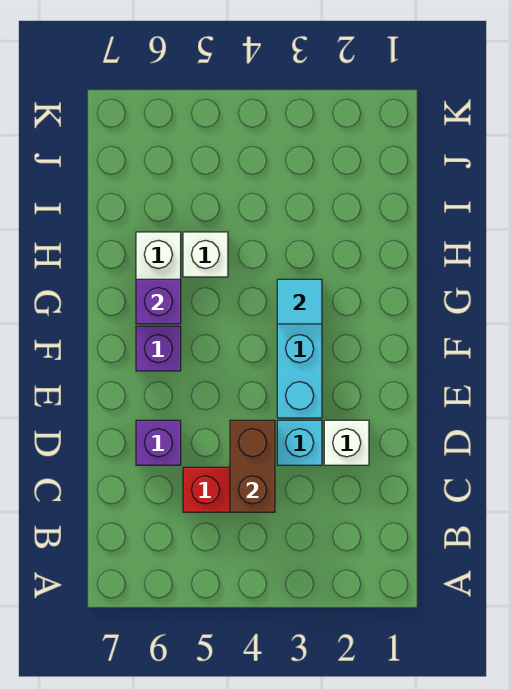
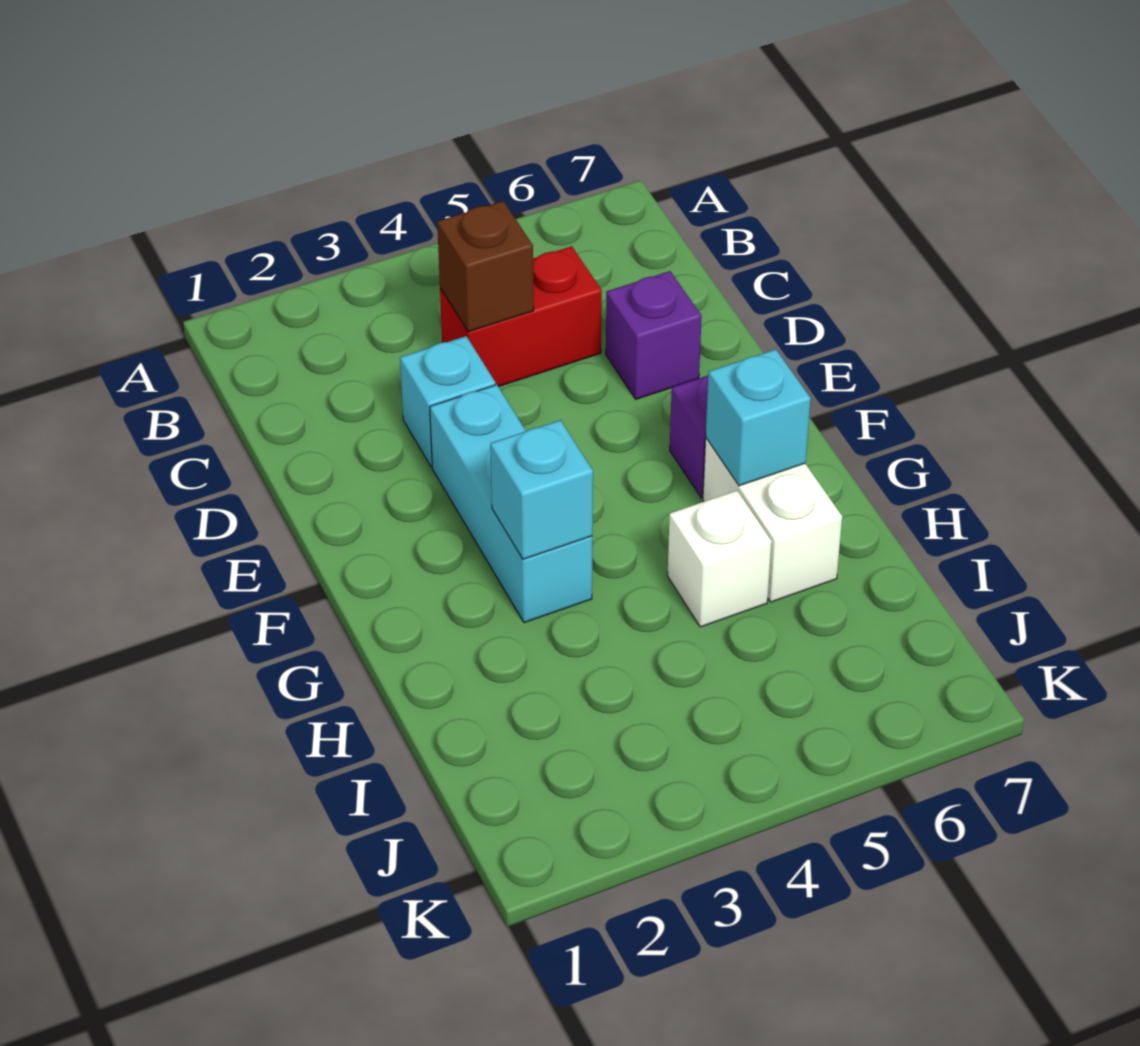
brown 1x2 brick [230,420,275,512] -> brown 1x1 brick [437,201,534,332]
white 1x1 brick [324,420,369,465] -> none
cyan 1x1 tile [277,279,322,324] -> cyan 1x1 brick [490,420,593,559]
purple 1x1 brick [136,279,181,324] -> cyan 1x1 brick [706,349,811,486]

